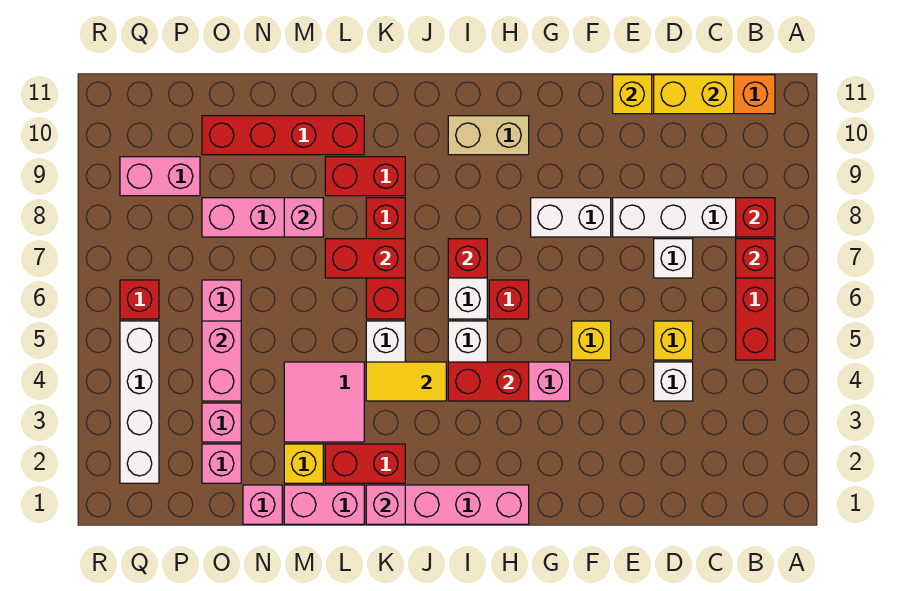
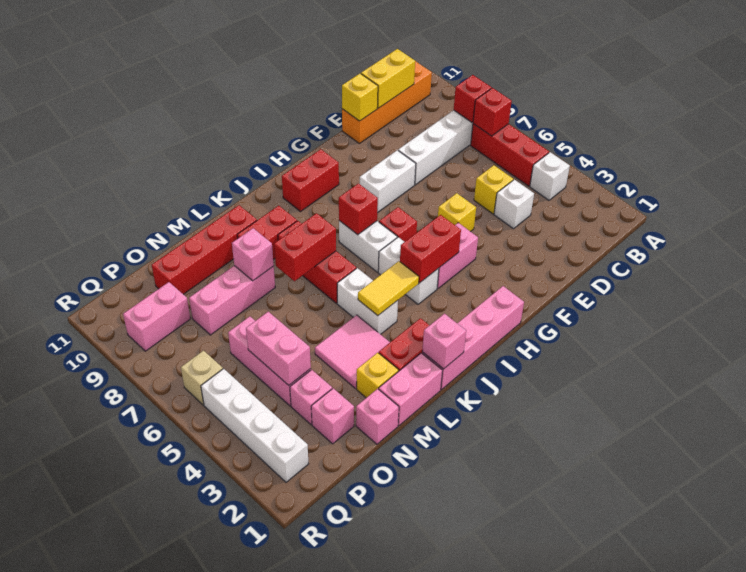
white 1x1 brick [654,239,693,278] -> white 1x1 brick moved to [530,152,570,200]
tan 1x2 brick [448,116,529,155] -> red 1x2 brick [282,149,339,211]
red 1x1 brick [120,280,159,319] -> tan 1x1 brick [181,351,223,405]

